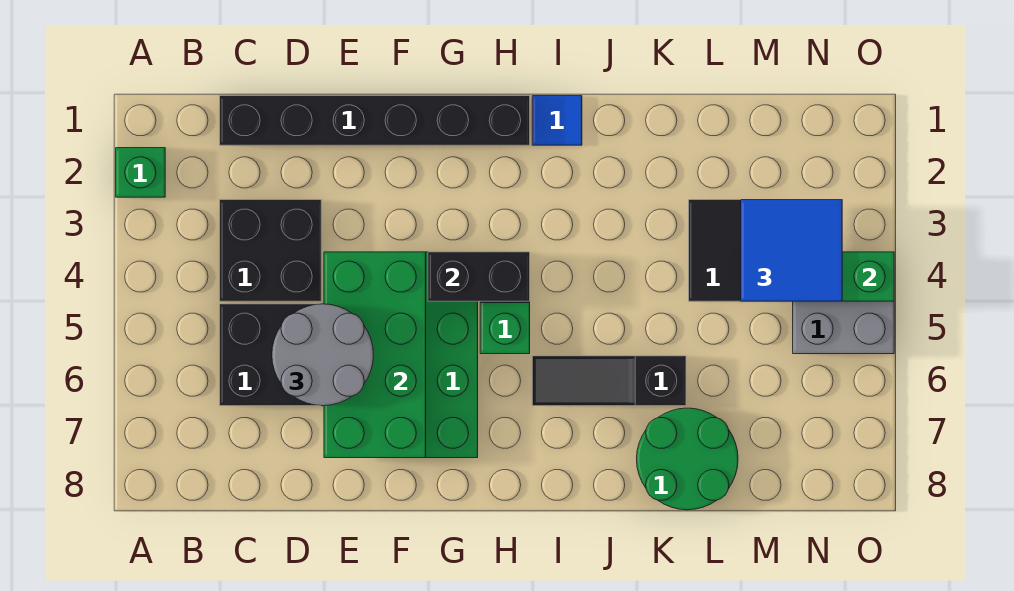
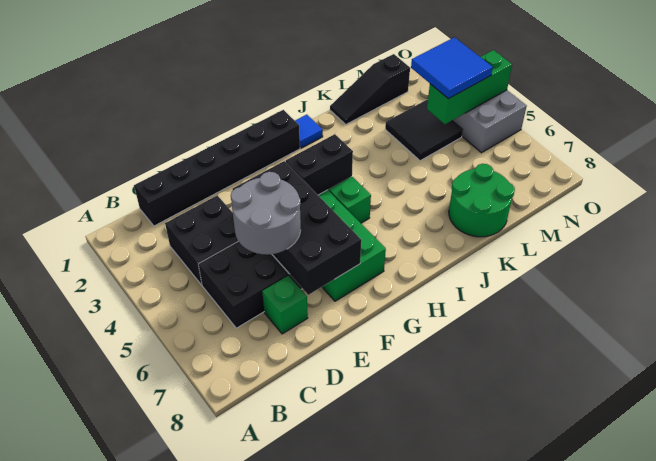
green 1x1 brick [116,148,165,197] -> green 1x1 brick moved to [262,276,308,334]
green 2x4 brick [324,252,426,458] -> black 2x4 brick [233,161,361,295]
black 1x3 slope [532,356,686,406] -> black 1x3 slope moved to [330,54,410,124]

